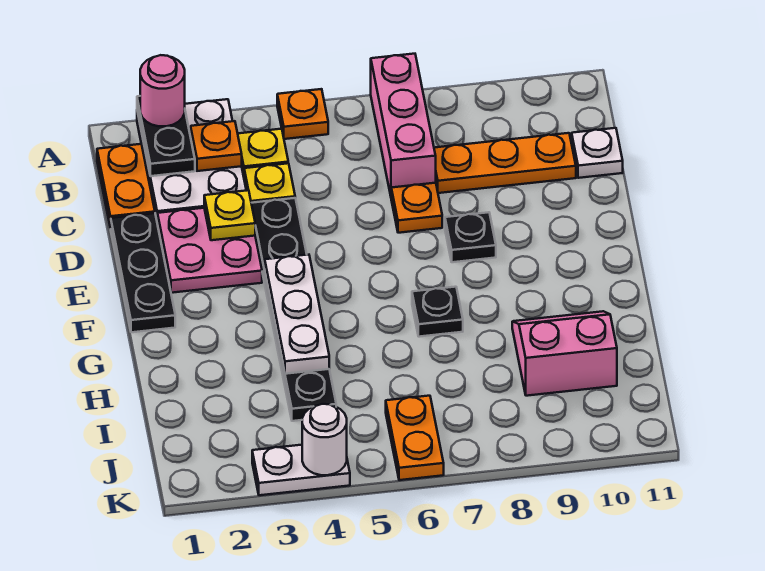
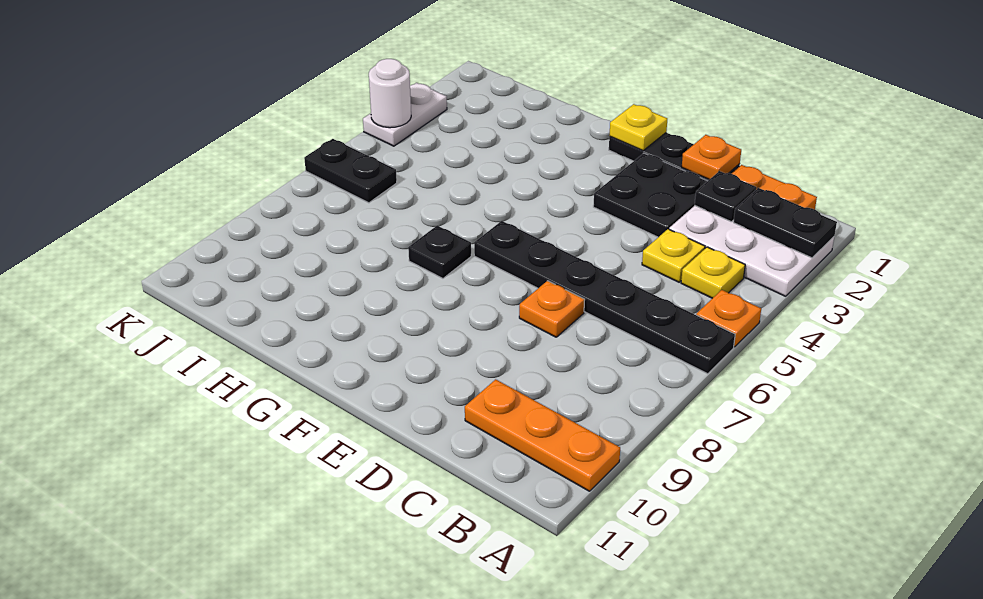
pink 1x1 round brick [140,55,185,126] -> none
pink 1x3 brick [371,54,436,196] -> none
orange 1x1 plate [191,121,242,171] -> orange 1x1 plate moved to [682,135,741,180]
orange 1x3 plate [434,133,576,193] -> orange 1x3 plate turned to [465,379,620,491]
white 1x1 plate [572,128,623,178] -> none
pink 2x2 plate [157,208,262,293] -> black 2x2 plate [593,153,707,237]
yellow 1x1 plate [204,190,255,240] -> yellow 1x1 plate moved to [609,104,667,151]
black 1x6 plate [251,198,336,421] -> black 1x6 plate moved to [474,221,735,374]
black 1x1 plate [445,212,496,262] -> black 1x1 plate moved to [695,171,756,222]
white 1x3 plate [265,255,329,374] -> none
pink 2x2 slope [512,311,617,396] -> none
orange 1x2 plate [386,396,444,480] -> black 1x2 plate [304,139,397,203]

